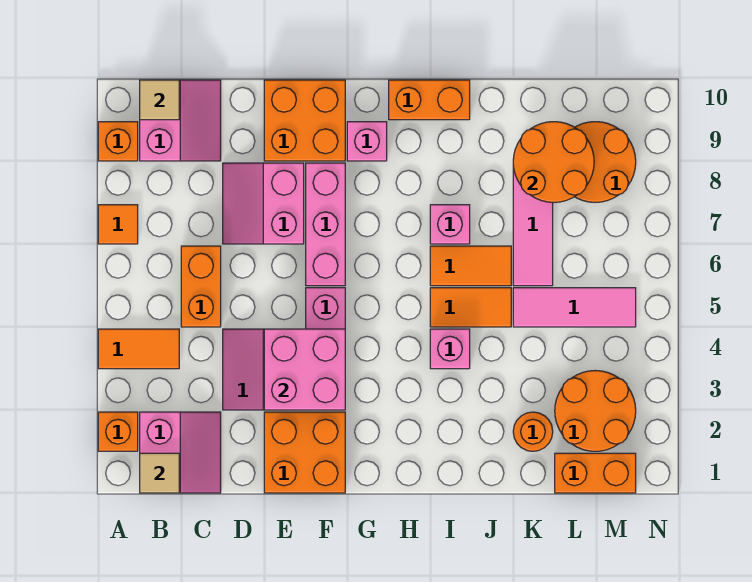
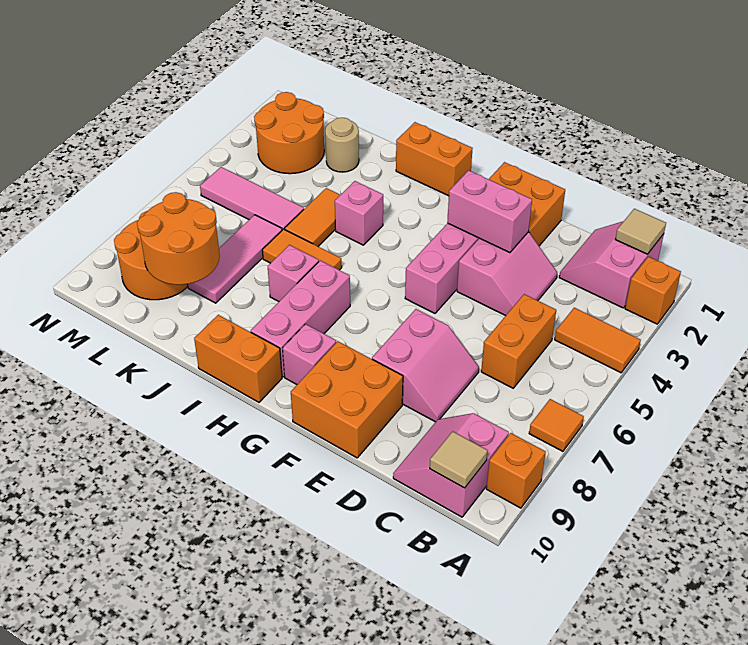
pink 2x2 brick [264,329,345,410] -> pink 1x2 brick [447,170,532,253]
pink 1x3 brick [306,163,345,286] -> pink 1x3 brick moved to [251,261,350,377]
orange 1x2 tile [430,288,511,327] -> orange 1x2 tile turned to [285,188,340,246]
orange 1x1 round brick [513,412,553,451] -> tan 1x1 round brick [325,118,359,172]
orange 1x2 brick [555,453,636,493] -> orange 1x2 brick moved to [396,122,473,196]

